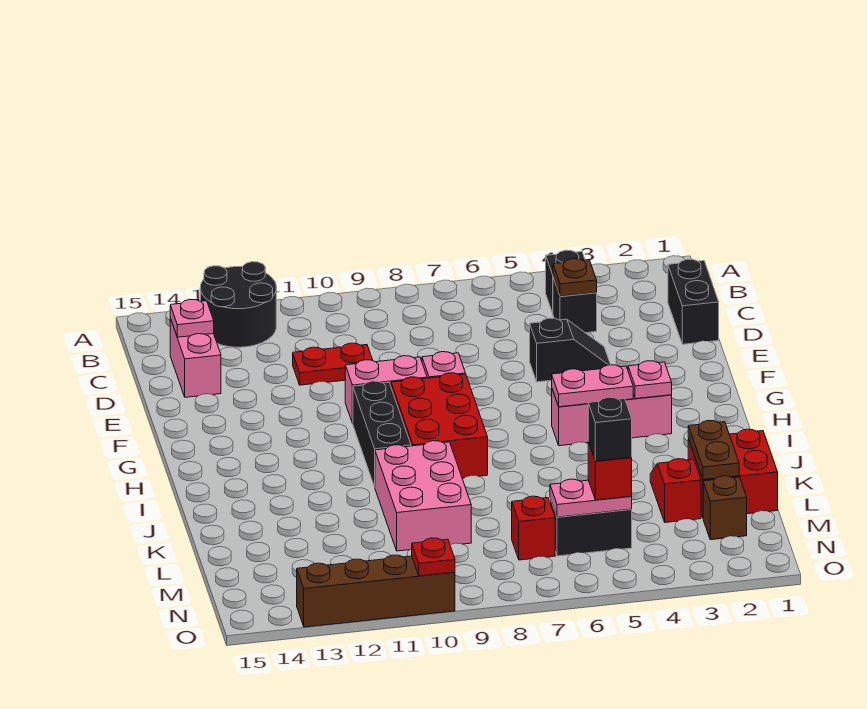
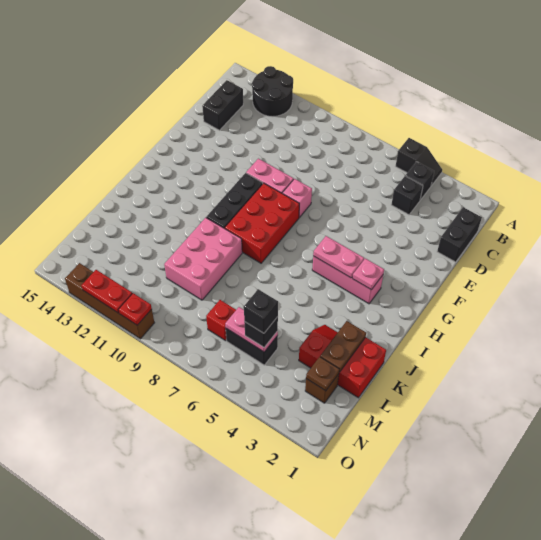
brown 1x1 plate [553,259,597,296] -> brown 1x1 plate moved to [306,357,339,391]
pink 1x2 brick [170,318,221,397] -> black 1x2 brick [202,80,243,130]
pink 1x1 plate [170,299,214,337] -> none
red 1x2 plate [293,343,373,385] -> red 1x2 plate moved to [81,270,132,313]
black 1x2 slope [530,318,610,382] -> black 1x2 slope moved to [396,138,442,185]
red 1x1 brick [588,442,632,500] -> black 1x1 brick [244,317,278,347]

